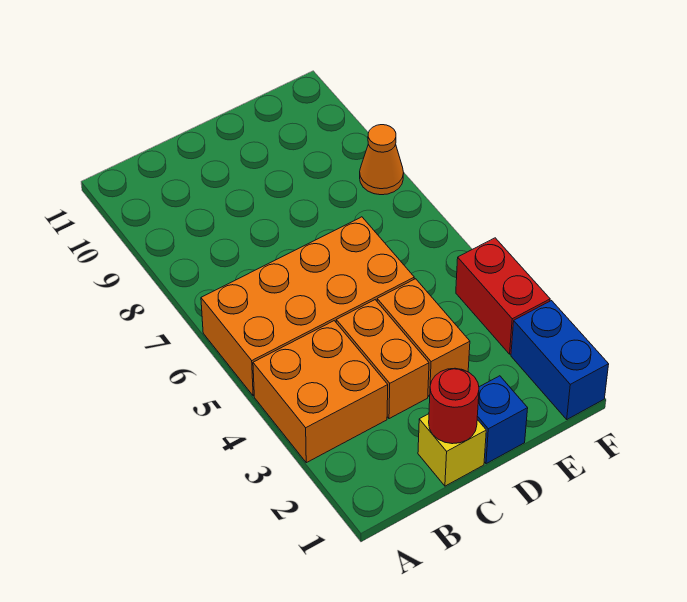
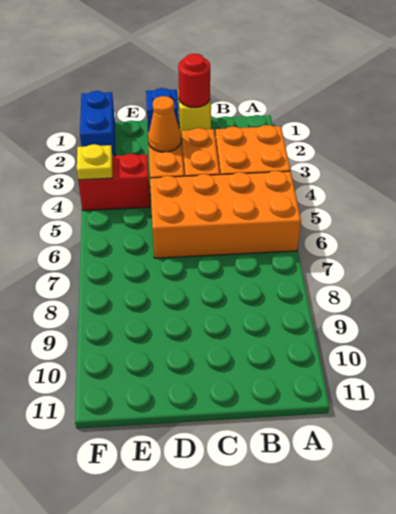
red 1x2 brick [456,238,550,354] -> red 1x2 brick turned to [78,154,150,211]
none -> yellow 1x1 plate [77,144,112,180]
orange 1x1 cone [360,125,404,195] -> orange 1x1 cone moved to [148,96,181,152]

